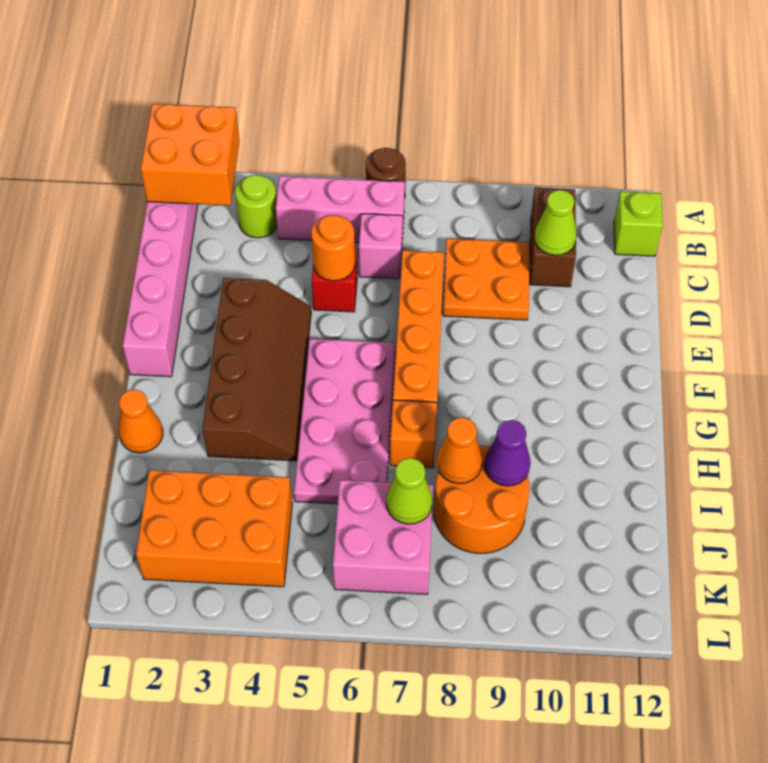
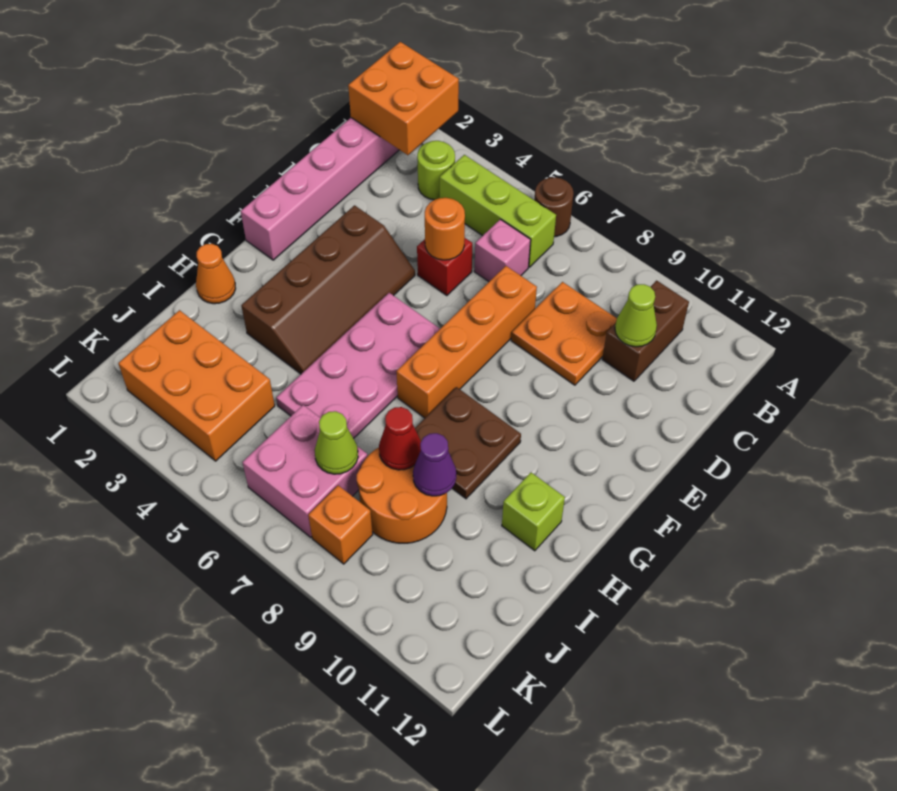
pink 1x3 brick [276,176,405,243] -> lime 1x3 brick [440,155,556,267]
lime 1x1 brick [614,191,663,256] -> lime 1x1 brick moved to [502,472,565,551]
none -> brown 2x2 plate [415,387,521,499]
orange 1x1 brick [390,400,437,468] -> orange 1x1 brick moved to [308,485,373,564]
orange 1x1 cone [437,417,482,484] -> red 1x1 cone [379,407,421,470]

